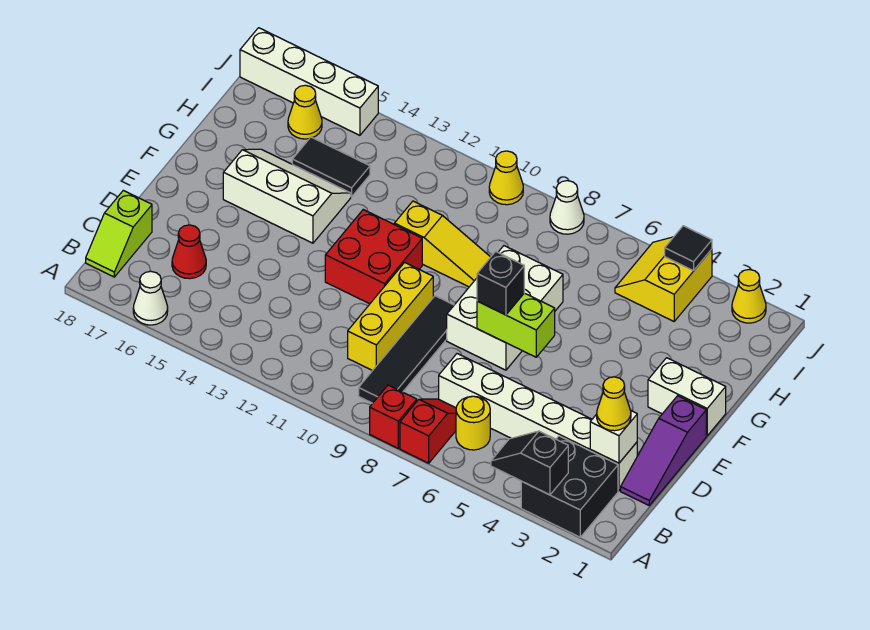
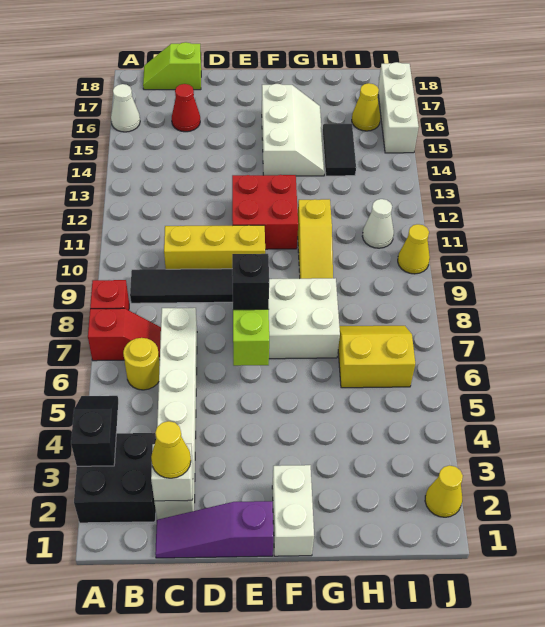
yellow 2x2 slope [615,237,712,321] -> yellow 2x2 slope moved to [338,326,415,388]
black 1x1 tile [665,226,712,271] -> none
white 1x1 cone [550,181,584,234] -> white 1x1 cone moved to [362,199,394,248]
white 1x4 brick [240,28,378,135] -> white 1x3 brick [378,62,419,153]

